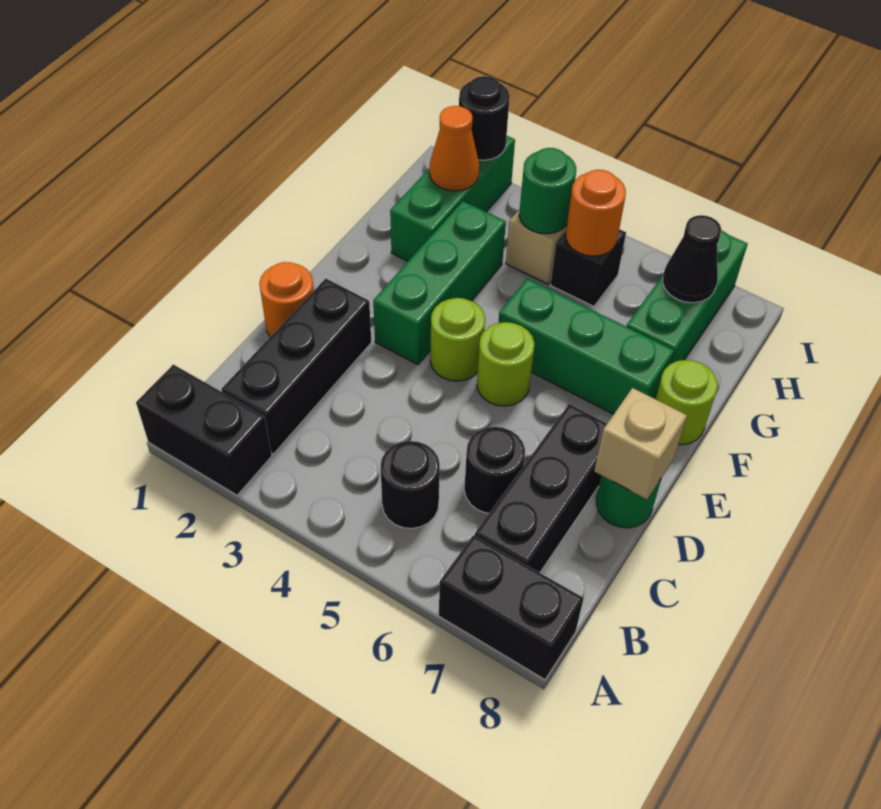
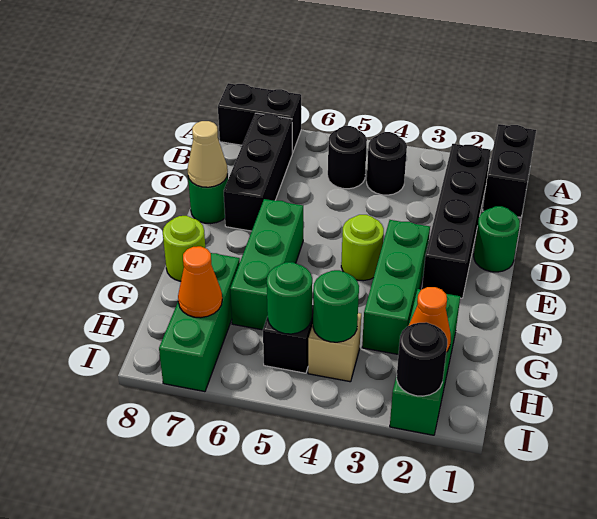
black 1x2 brick [136,364,272,495] -> black 1x2 brick turned to [483,124,536,217]
black 1x3 brick [222,278,371,454] -> black 1x4 brick [422,144,491,298]
black 1x1 round brick [464,427,525,513] -> black 1x1 round brick moved to [367,132,407,195]
orange 1x1 round brick [259,262,314,337] -> green 1x1 round brick [474,206,520,272]
tan 1x1 brick [594,388,687,499] -> tan 1x1 cone [187,121,228,187]
lime 1x1 round brick [477,322,534,406] -> none
green 1x3 brick [498,279,674,414] -> green 1x3 brick turned to [230,199,303,330]
orange 1x1 round brick [566,170,626,256] -> green 1x1 round brick [267,262,312,334]
black 1x1 cone [663,215,721,303] -> orange 1x1 cone [178,246,222,318]

